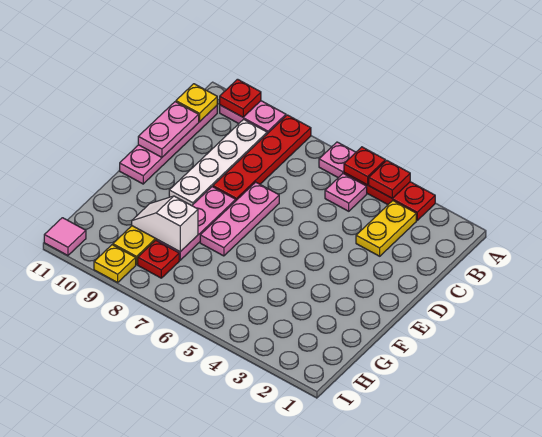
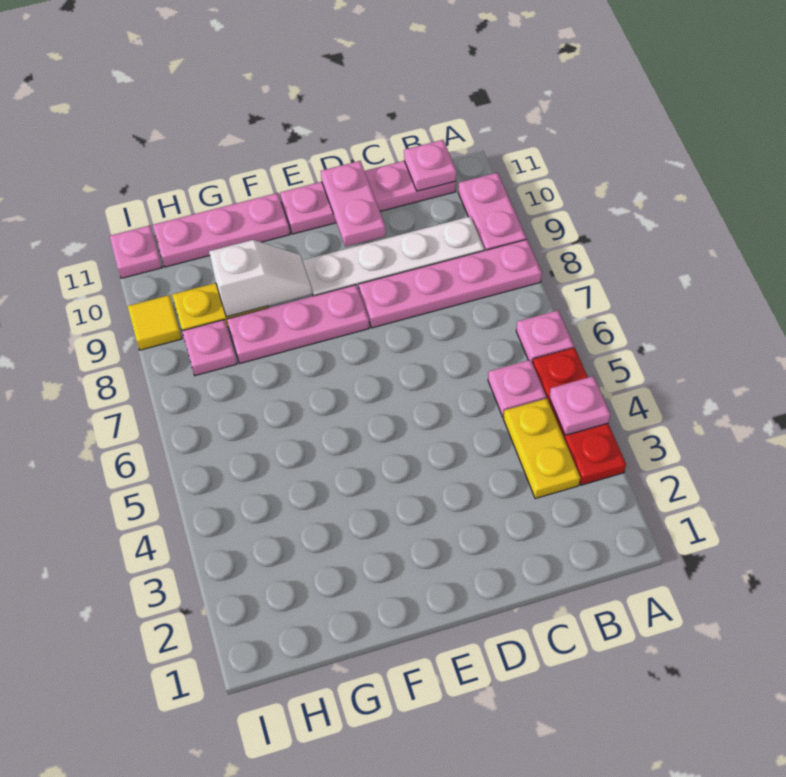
red 1x1 plate [369,160,410,198] -> pink 1x1 plate [549,376,610,435]
red 1x1 plate [344,147,385,185] -> none
red 1x4 plate [213,115,311,200] -> pink 1x4 plate [359,239,542,328]
red 1x1 plate [220,79,261,117] -> none
yellow 1x2 plate [356,201,416,256] -> yellow 1x2 plate turned to [503,398,580,499]
yellow 1x1 plate [176,84,217,122] -> pink 1x1 plate [404,140,456,191]
pink 1x2 plate [138,102,199,157] -> pink 1x2 plate turned to [321,161,386,247]
pink 1x3 plate [200,182,279,256] -> pink 1x3 plate moved to [153,193,290,267]
white 1x2 slope [132,196,198,252] -> white 1x2 slope turned to [209,240,312,317]
red 1x1 plate [138,240,179,278] -> pink 1x1 plate [182,320,237,376]
yellow 1x1 plate [94,245,136,282] -> yellow 1x1 tile [128,295,182,350]
pink 1x1 tile [44,218,86,256] -> pink 1x1 plate [110,226,162,278]

